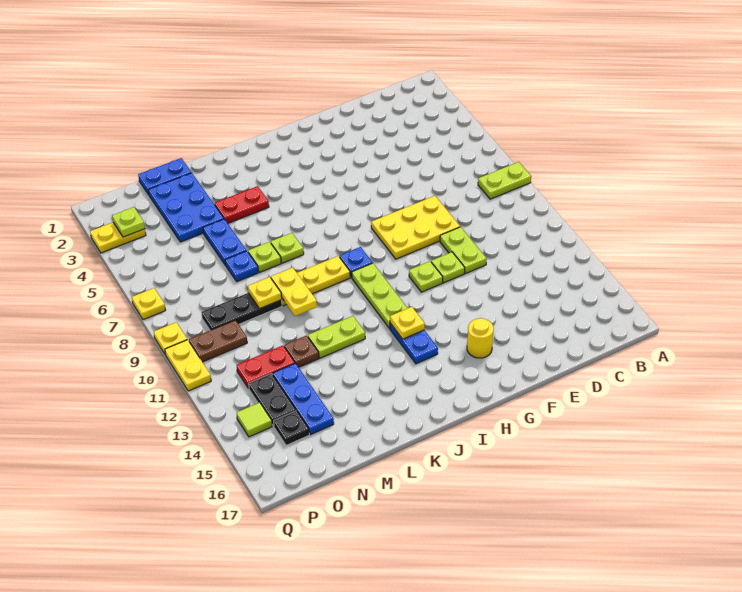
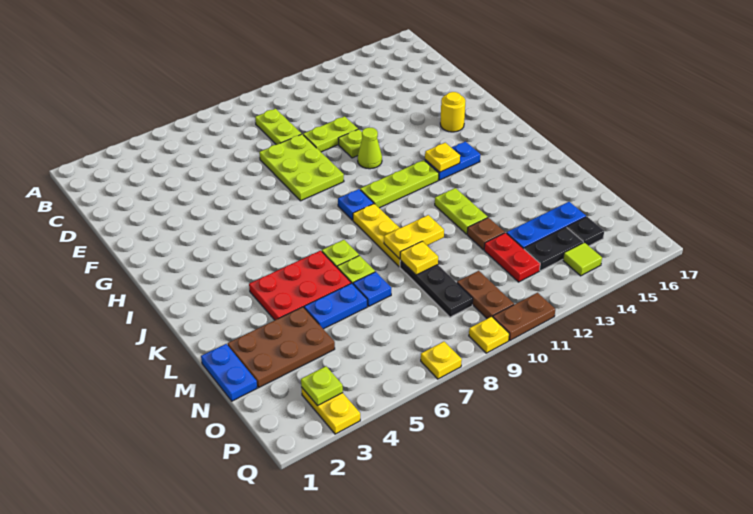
lime 1x2 plate [478,162,531,199] -> lime 1x2 plate moved to [255,109,301,145]
yellow 2x3 plate [371,196,460,259] -> lime 2x3 plate [259,134,344,201]
lime 1x1 plate [409,261,443,292] -> lime 1x1 cone [358,127,382,169]
red 1x2 plate [215,186,269,223] -> red 2x3 plate [249,251,351,320]
blue 2x3 plate [149,173,224,242] -> brown 2x3 plate [228,307,335,388]
yellow 1x2 plate [165,340,211,391] -> brown 1x2 plate [493,293,555,340]

